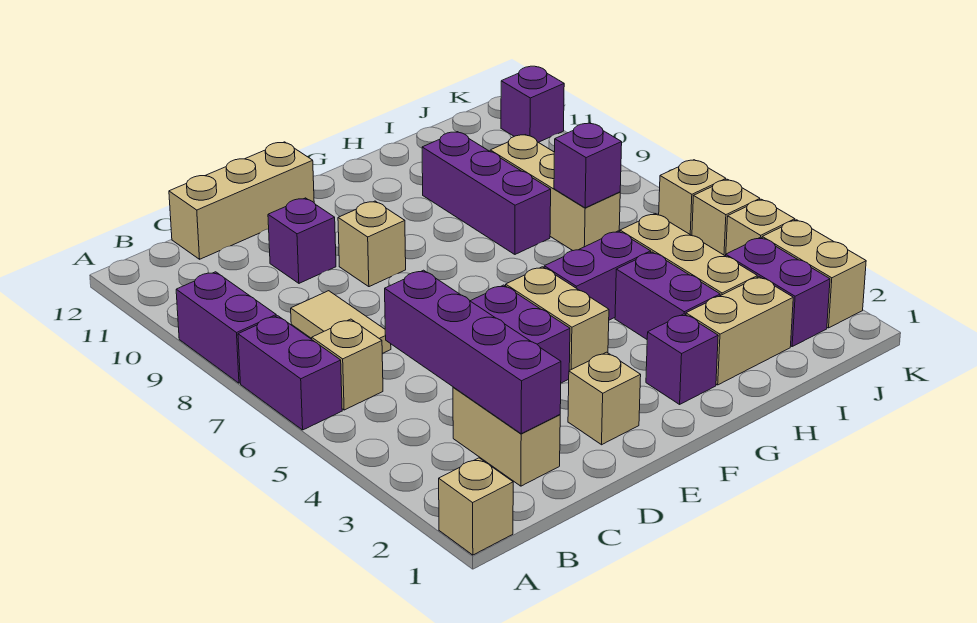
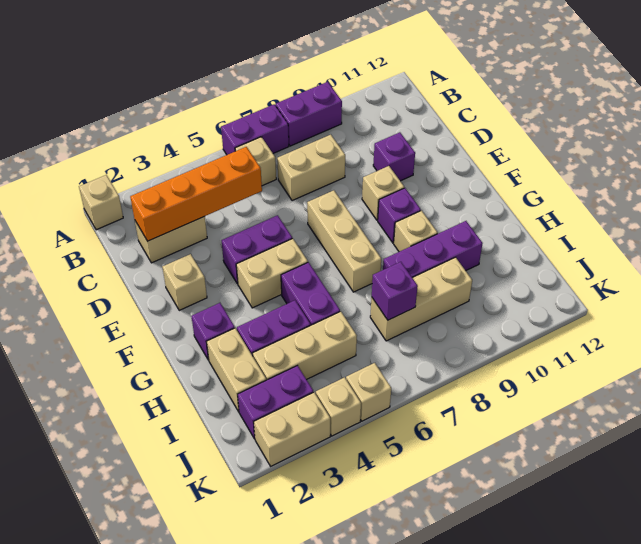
purple 1x4 brick [385,270,561,434] -> orange 1x4 brick [130,147,262,241]
tan 1x2 tile [291,291,391,354] -> tan 1x2 brick [277,135,345,201]
tan 1x3 brick [169,142,314,259] -> tan 1x3 brick moved to [307,190,381,292]
tan 1x1 brick [659,160,726,236] -> tan 1x1 brick moved to [394,211,438,252]
purple 1x1 brick [501,66,564,142] -> purple 1x1 brick moved to [378,188,421,243]

